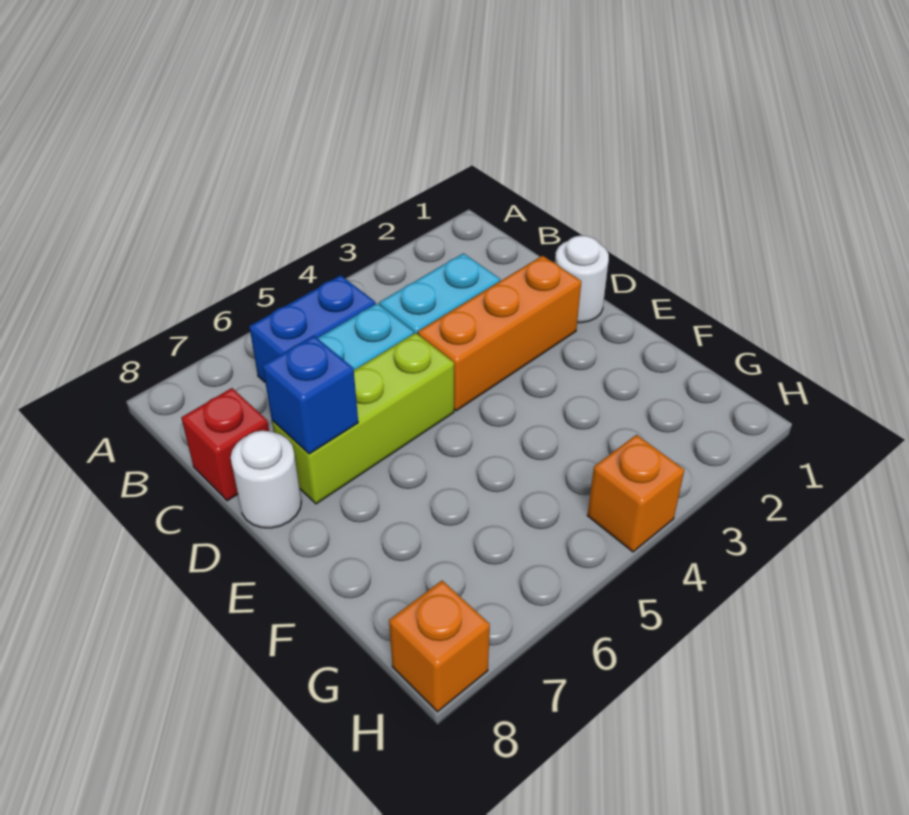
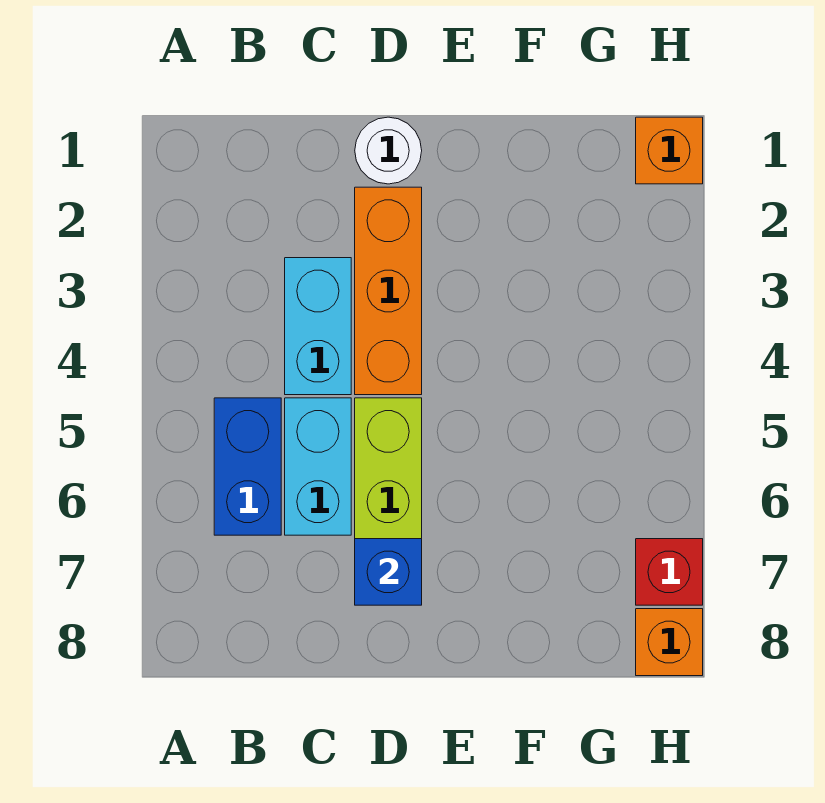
red 1x1 brick [181,388,269,501] -> red 1x1 brick moved to [636,539,703,605]
white 1x1 round brick [231,431,301,528] -> none
orange 1x1 brick [587,435,684,552] -> orange 1x1 brick moved to [636,117,703,184]

